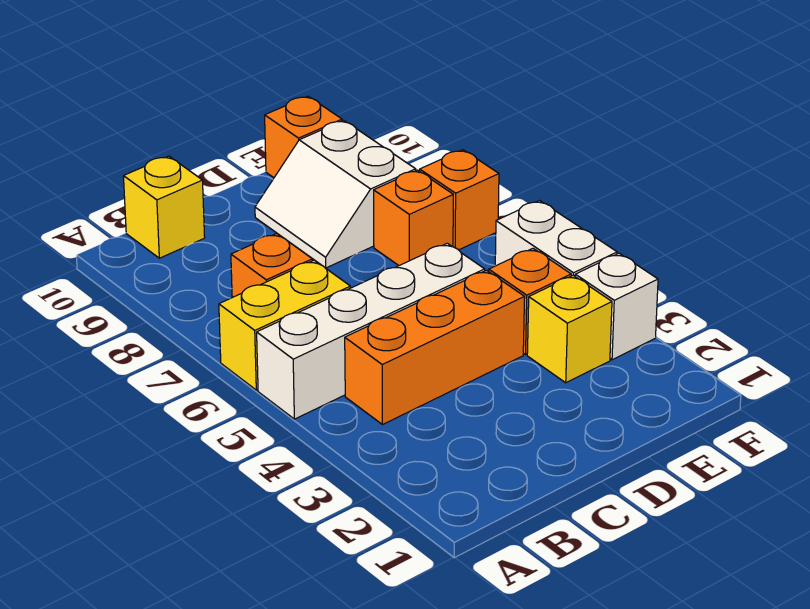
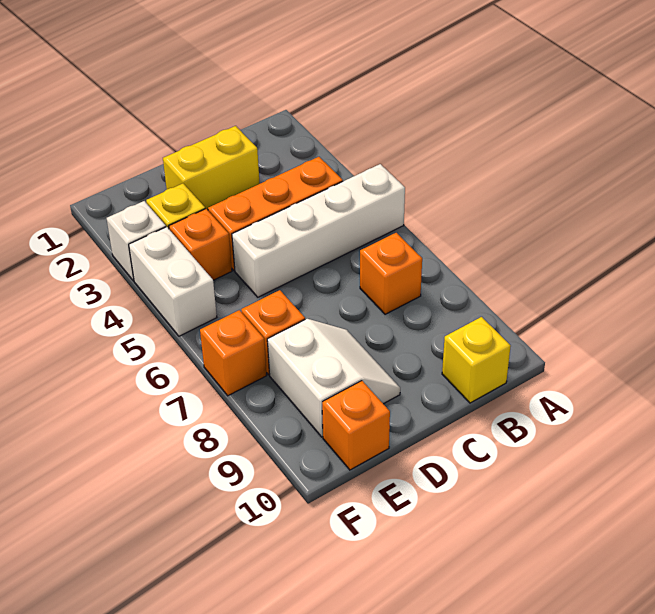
yellow 1x2 brick [219,260,351,390] -> yellow 1x2 brick moved to [163,126,260,210]

